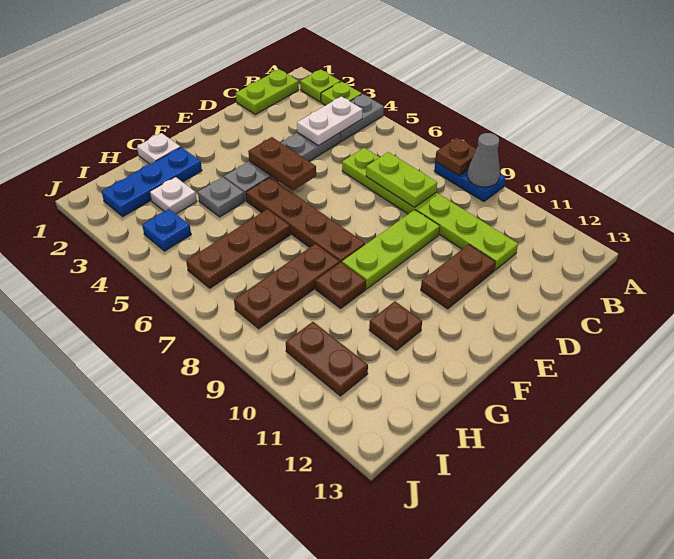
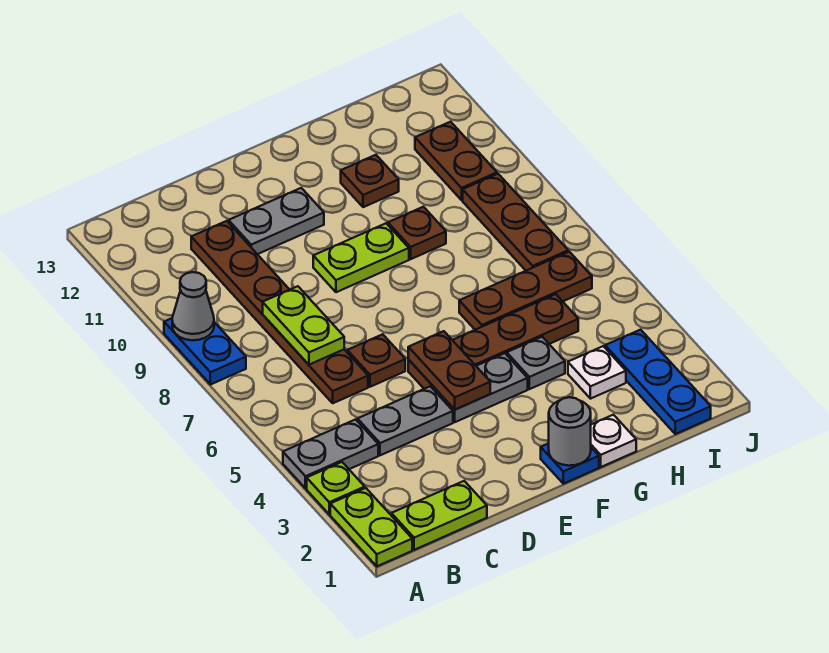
lime 1x1 plate [300,69,340,102] -> lime 1x2 plate [330,488,412,566]
brown 1x1 plate [435,138,476,176] -> brown 1x1 plate moved to [347,334,405,387]
white 1x2 plate [297,96,362,146] -> none
lime 1x6 plate [342,148,518,270] -> brown 1x6 plate [191,221,368,403]
lime 1x3 plate [342,210,440,289] -> lime 1x2 plate [313,223,409,292]
brown 1x2 plate [421,244,496,309] -> grey 1x2 plate [229,188,324,254]
none -> grey 1x1 round brick [549,397,591,466]
brown 1x4 plate [246,177,365,263] -> brown 1x4 plate turned to [408,294,578,389]
blue 1x3 plate [102,147,202,216] -> blue 1x3 plate turned to [605,330,711,434]
brown 1x3 plate [234,244,340,329] -> brown 1x3 plate turned to [463,174,568,271]
blue 1x1 plate [142,209,191,251] -> blue 1x1 plate moved to [541,443,599,484]

